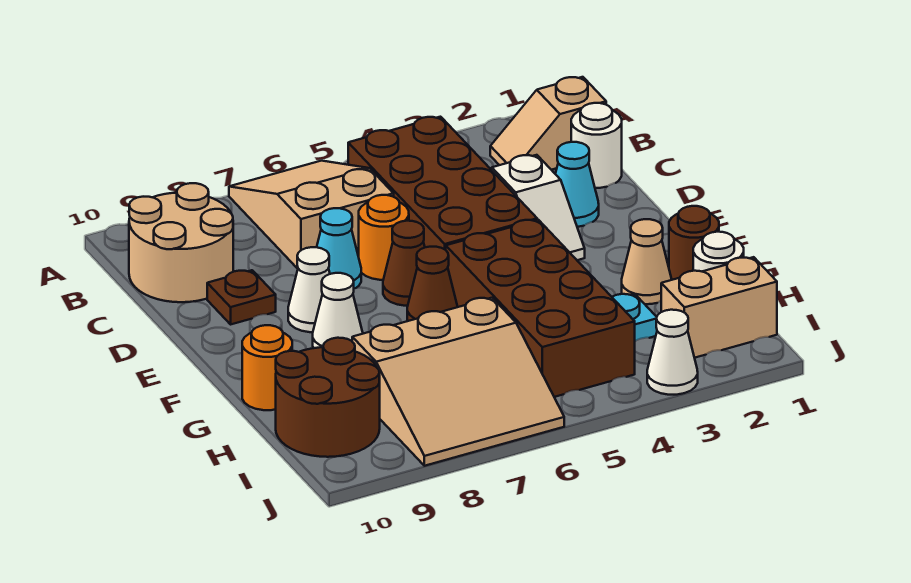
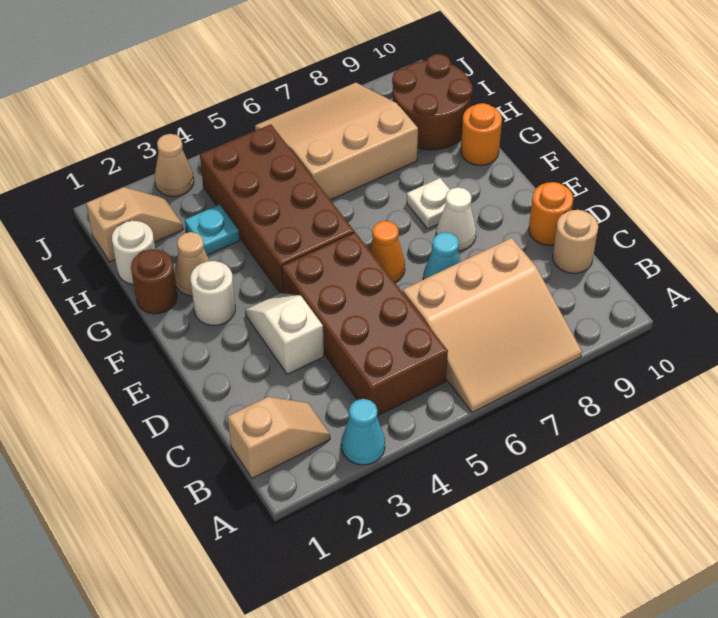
tan 2x3 slope [229,161,394,269] -> tan 3x3 slope [403,238,582,412]
tan 2x2 round brick [129,183,233,302] -> tan 1x1 round brick [553,210,598,273]
white 1x1 round brick [571,103,622,188] -> white 1x1 round brick moved to [191,261,235,326]
cyan 1x1 cone [556,142,599,227] -> cyan 1x1 cone moved to [341,399,385,465]
orange 1x1 round brick [358,195,409,280] -> orange 1x1 round brick moved to [529,182,573,245]
brown 1x1 plate [207,270,276,324] -> none
brown 1x1 cone [383,221,425,306] -> orange 1x1 cone [369,221,405,282]
brown 1x1 cone [407,247,458,321] -> none
white 1x1 cone [313,273,363,348] -> white 1x1 plate [407,178,450,229]
tan 1x2 brick [661,257,777,358] -> tan 1x2 slope [86,187,183,262]
white 1x1 cone [647,310,698,395] -> tan 1x1 cone [155,134,194,197]

